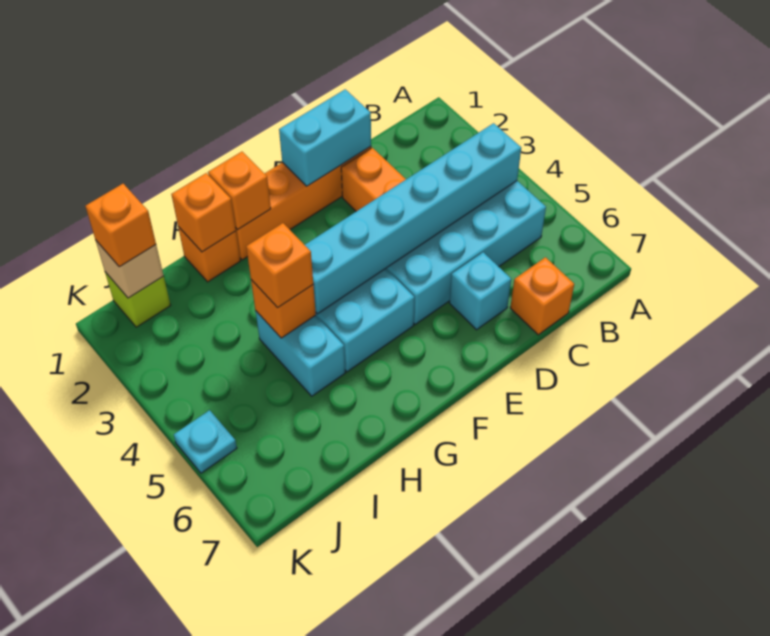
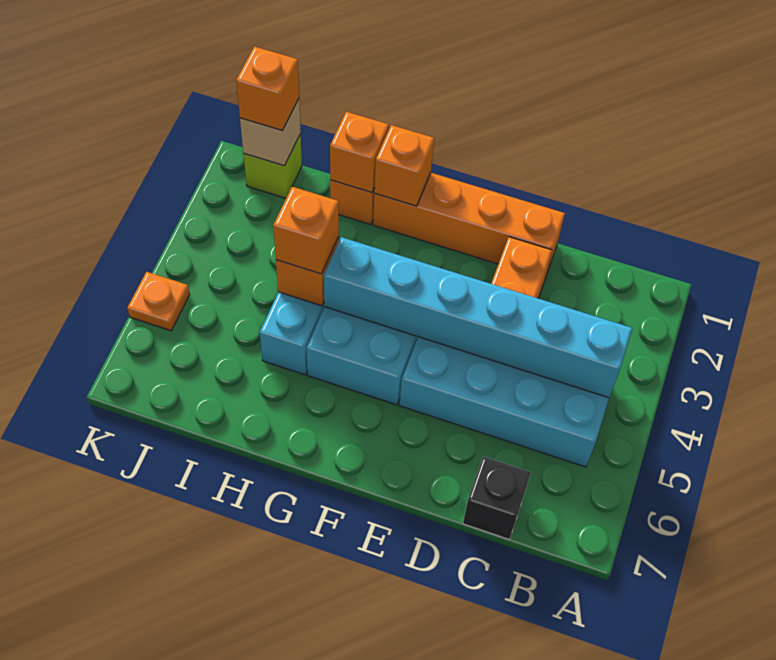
orange 1x1 brick [510,257,574,335] -> black 1x1 brick [463,456,531,539]
cyan 1x2 brick [279,89,371,186] -> none
cyan 1x1 brick [449,252,511,330] -> none
cyan 1x1 plate [174,410,237,473] -> orange 1x1 plate [127,272,190,331]

